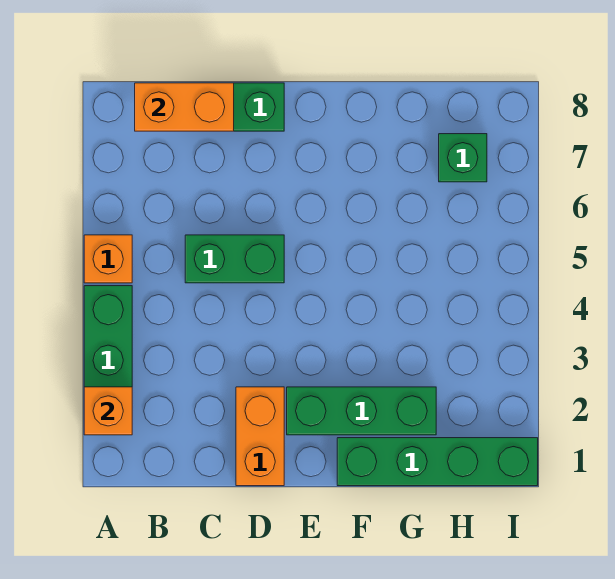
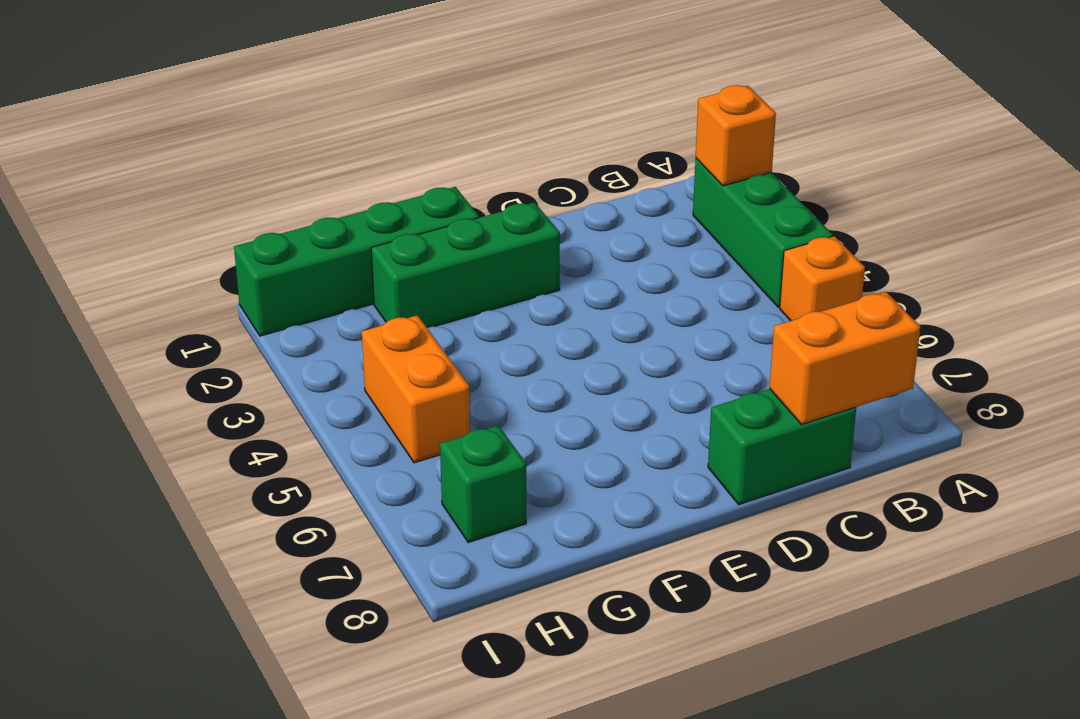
green 1x2 brick [185,235,284,283] -> none
orange 1x2 brick [236,387,284,486] -> orange 1x2 brick moved to [362,315,470,463]

